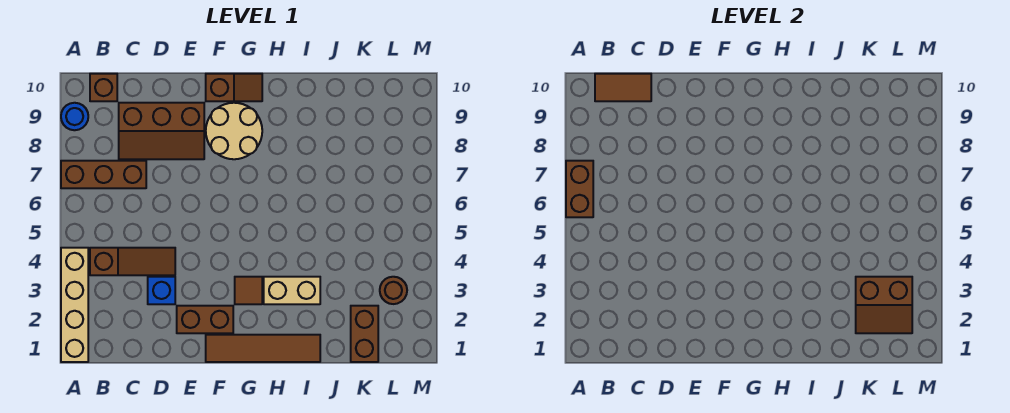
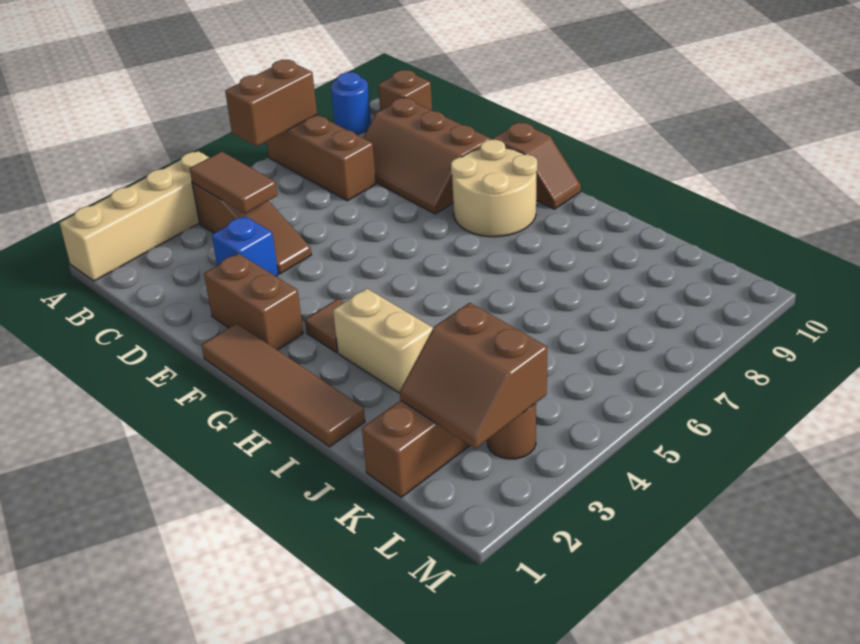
brown 1x2 tile [595,74,651,101] -> brown 1x2 tile moved to [190,151,277,214]

